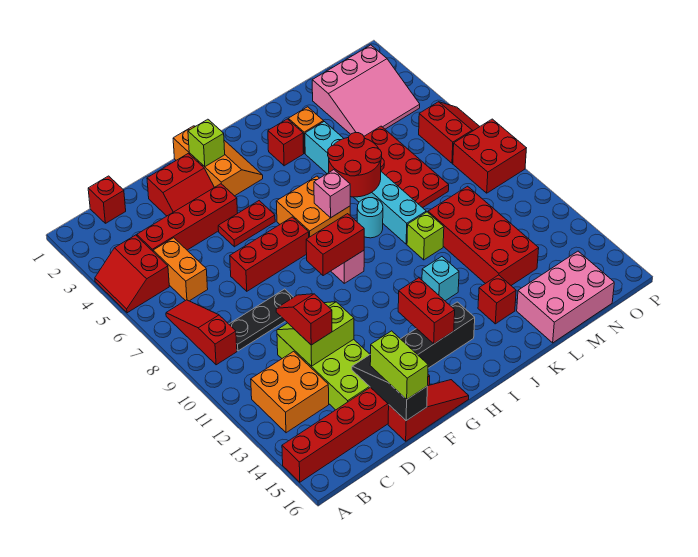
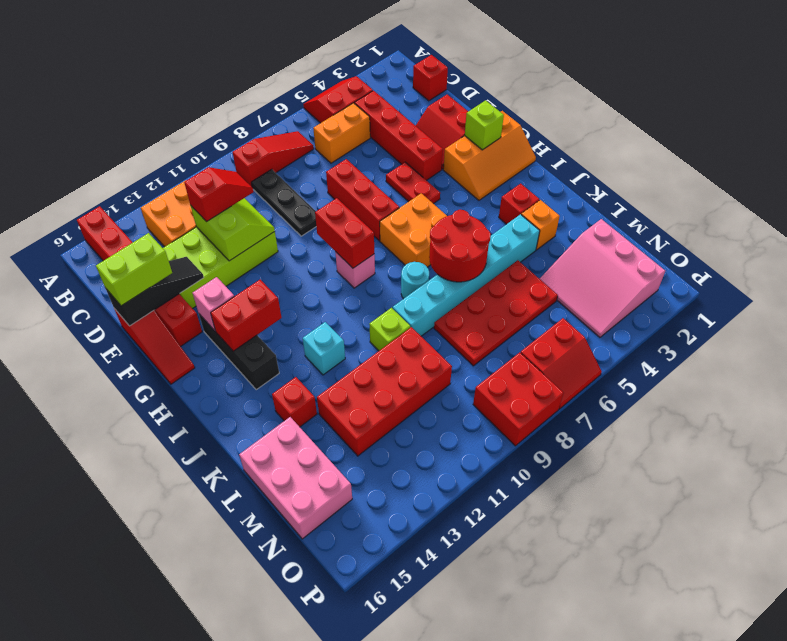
pink 1x1 brick [314,170,350,218] -> pink 1x1 brick moved to [193,277,234,331]

